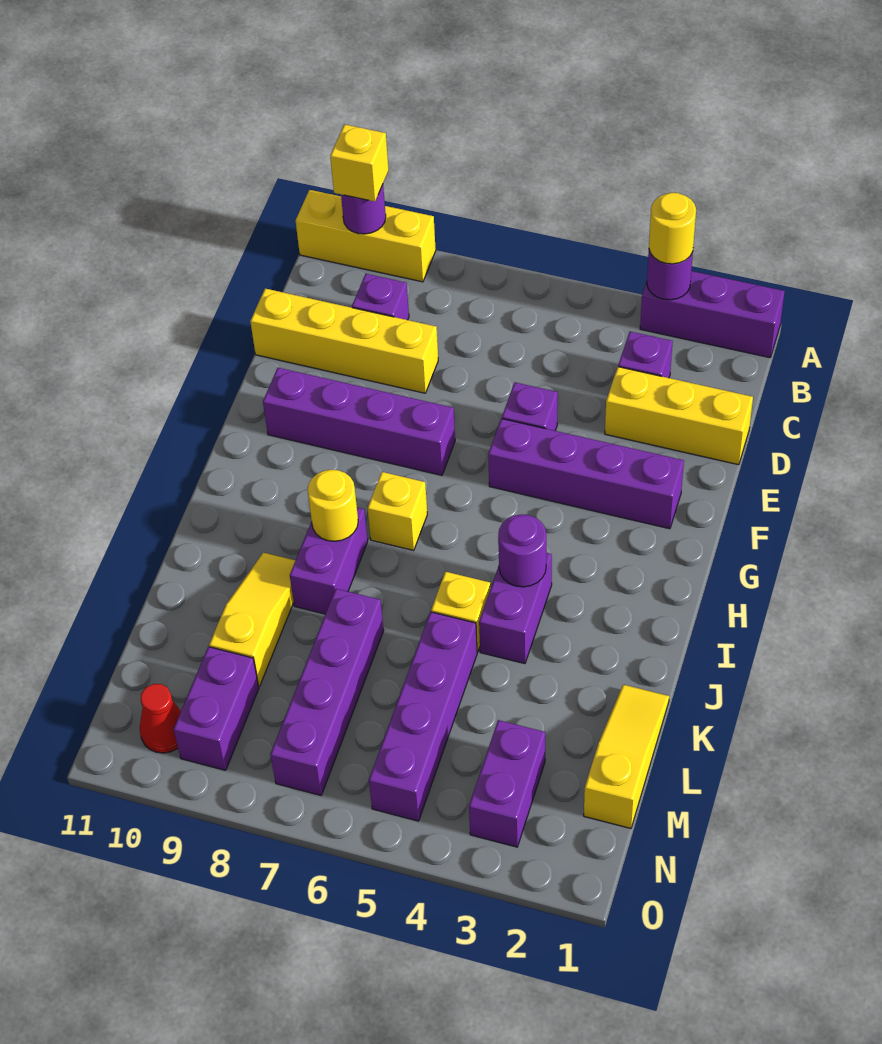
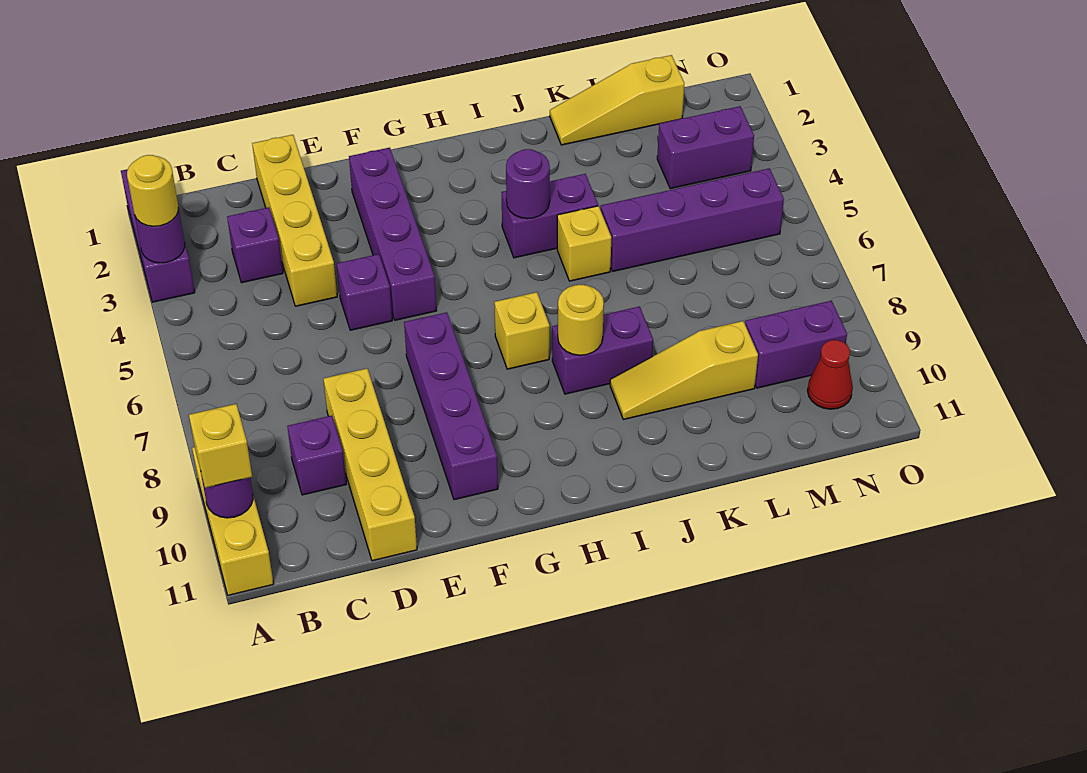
yellow 1x3 brick [605,367,753,465] -> yellow 1x4 brick [252,135,337,306]
purple 1x4 brick [270,589,384,795] -> none

